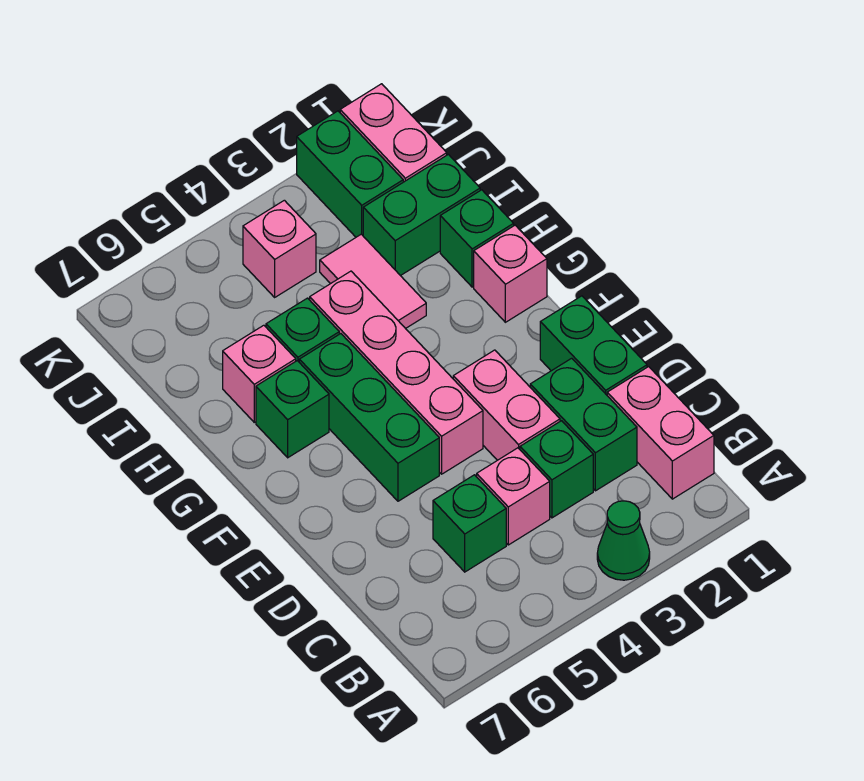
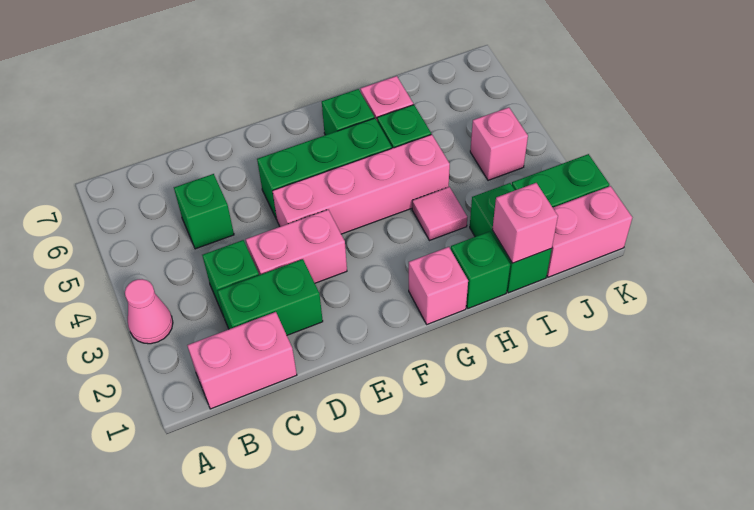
green 1x1 cone [597,501,650,580] -> pink 1x1 cone [125,279,173,344]
pink 1x1 brick [477,448,550,545] -> pink 1x1 brick moved to [492,183,558,263]
green 1x2 brick [540,296,647,395] -> none
pink 1x2 tile [320,234,426,328] -> pink 1x1 tile [412,187,467,241]

